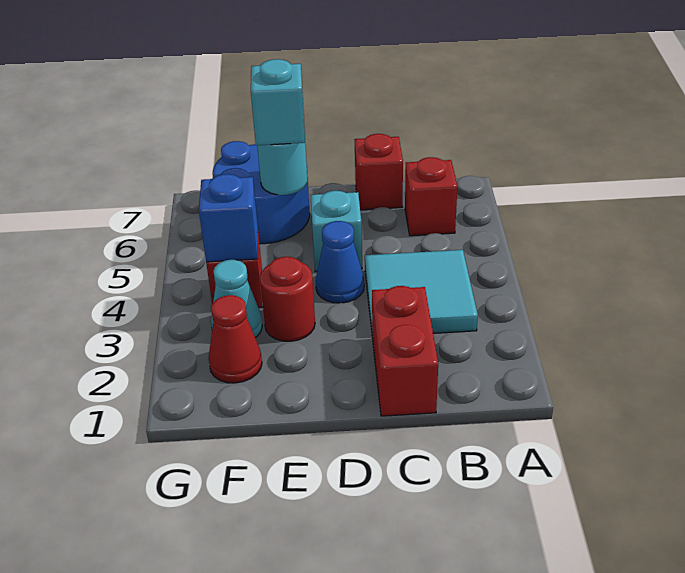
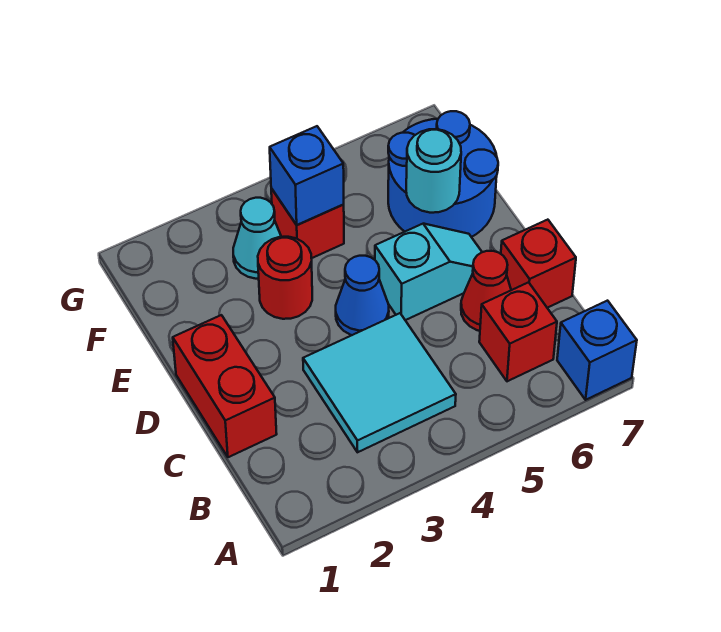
none -> blue 1x1 brick [557,301,637,400]
red 1x2 brick [372,286,438,416] -> red 1x2 brick turned to [173,315,277,457]
cyan 1x1 brick [251,59,305,145] -> none
red 1x1 cone [209,295,262,383] -> red 1x1 cone moved to [461,251,511,331]

